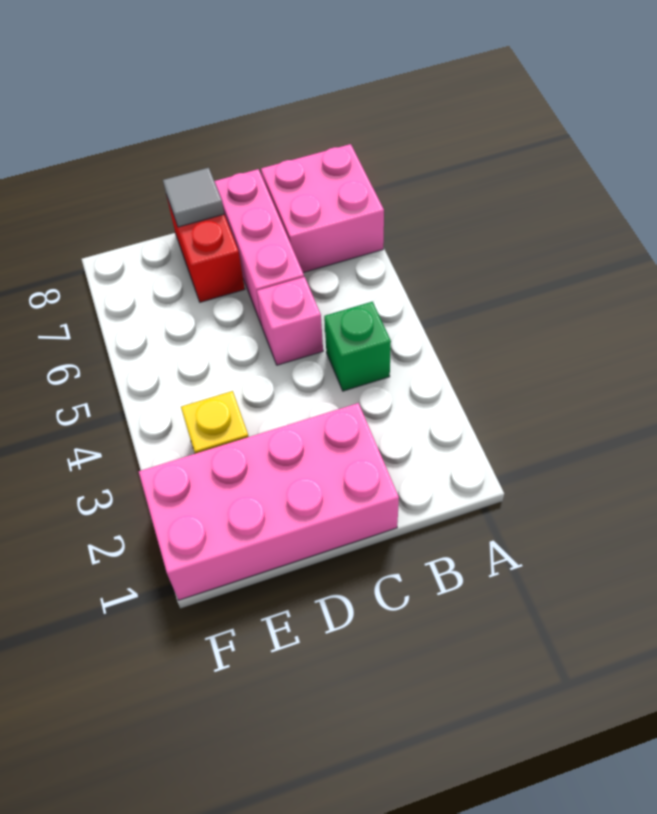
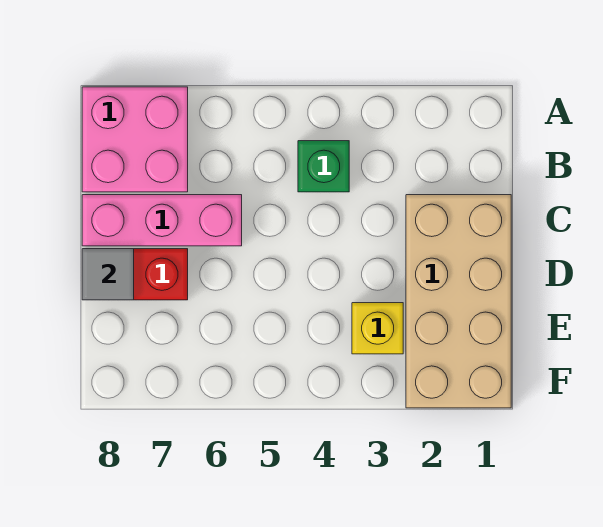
pink 2x4 brick [139,403,399,600] -> tan 2x4 brick [406,195,511,408]
pink 1x1 brick [257,277,323,365] -> none

